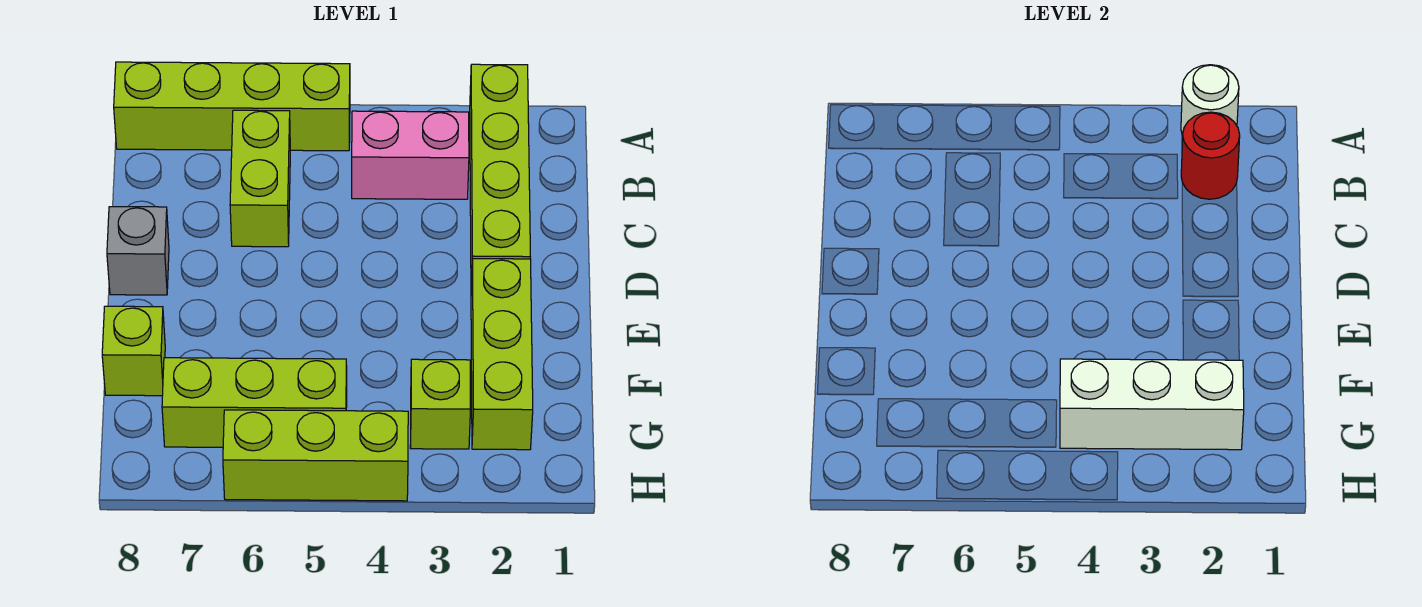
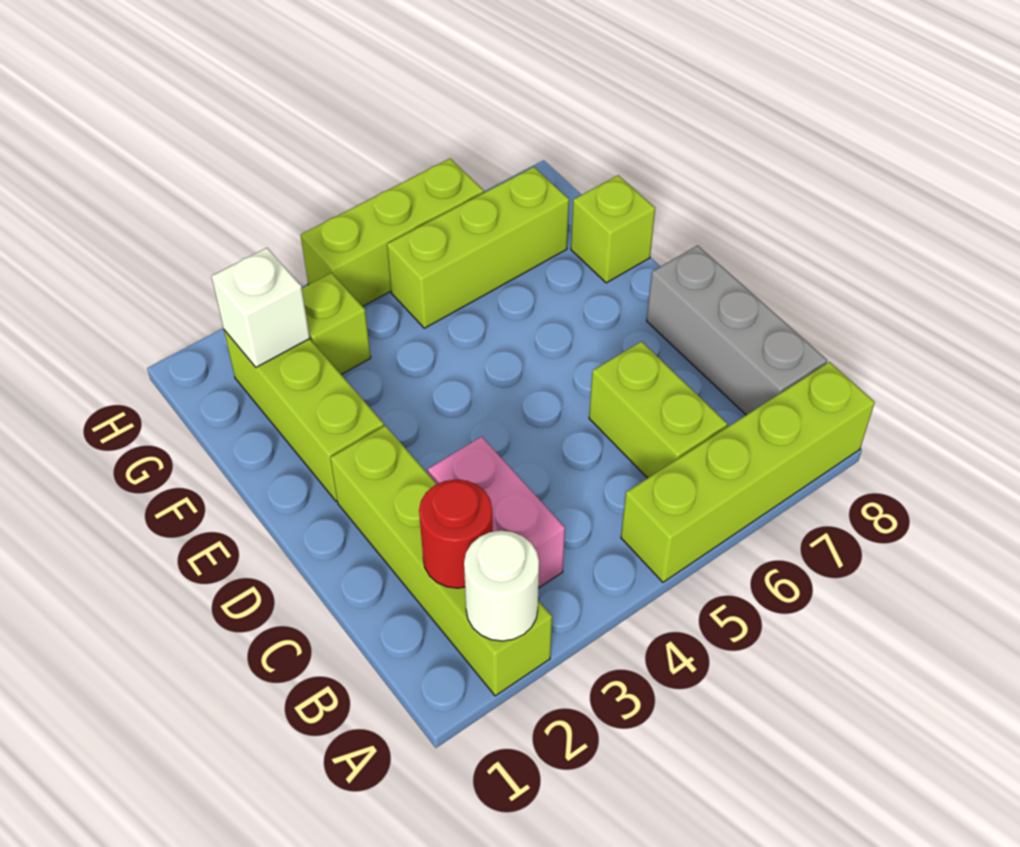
pink 1x2 brick [352,111,469,199] -> pink 1x2 brick turned to [428,437,565,588]
grey 1x1 brick [107,207,169,295] -> grey 1x3 brick [647,245,827,415]
white 1x3 brick [1060,359,1244,450] -> white 1x1 brick [211,248,310,367]

